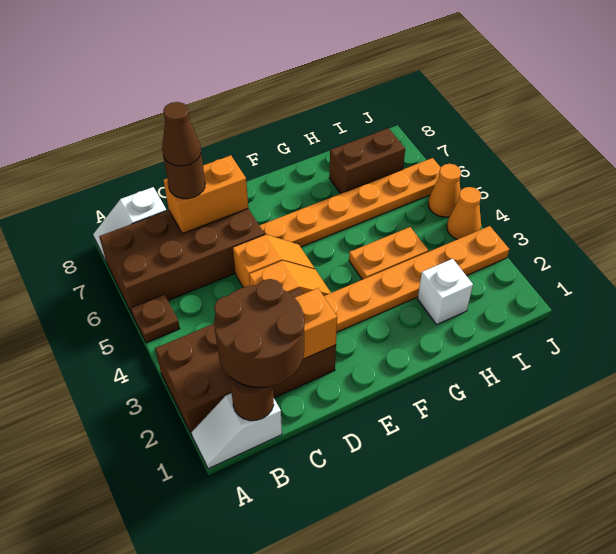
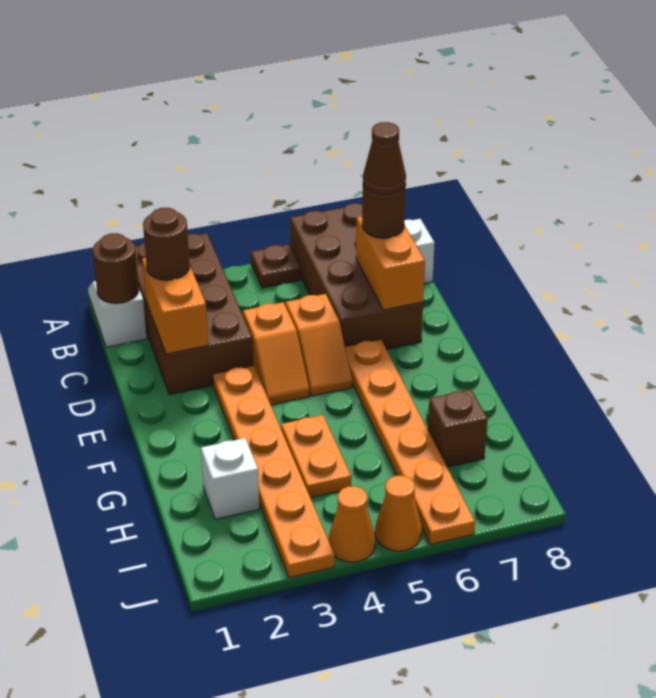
brown 2x2 round brick [214,279,304,388] -> brown 1x1 round brick [143,208,190,280]
brown 1x2 brick [329,128,405,194] -> brown 1x1 brick [428,389,488,467]

